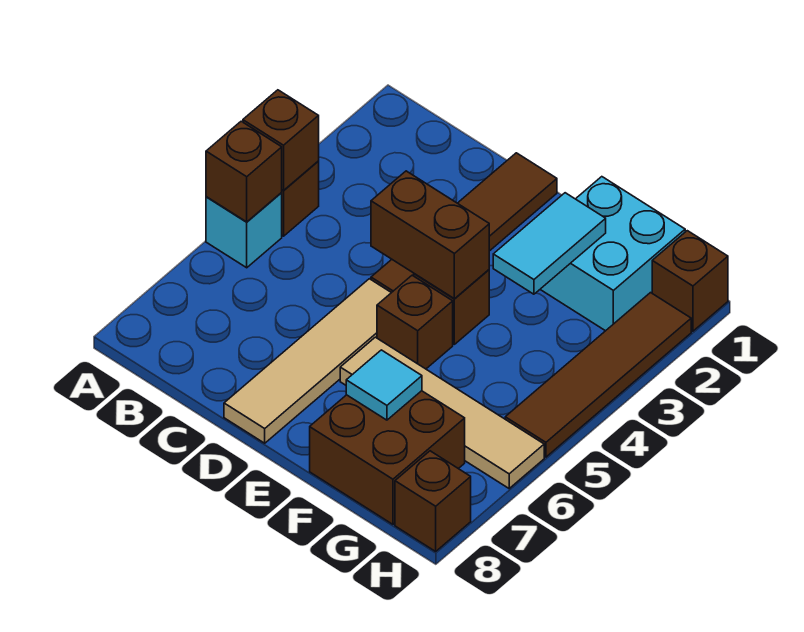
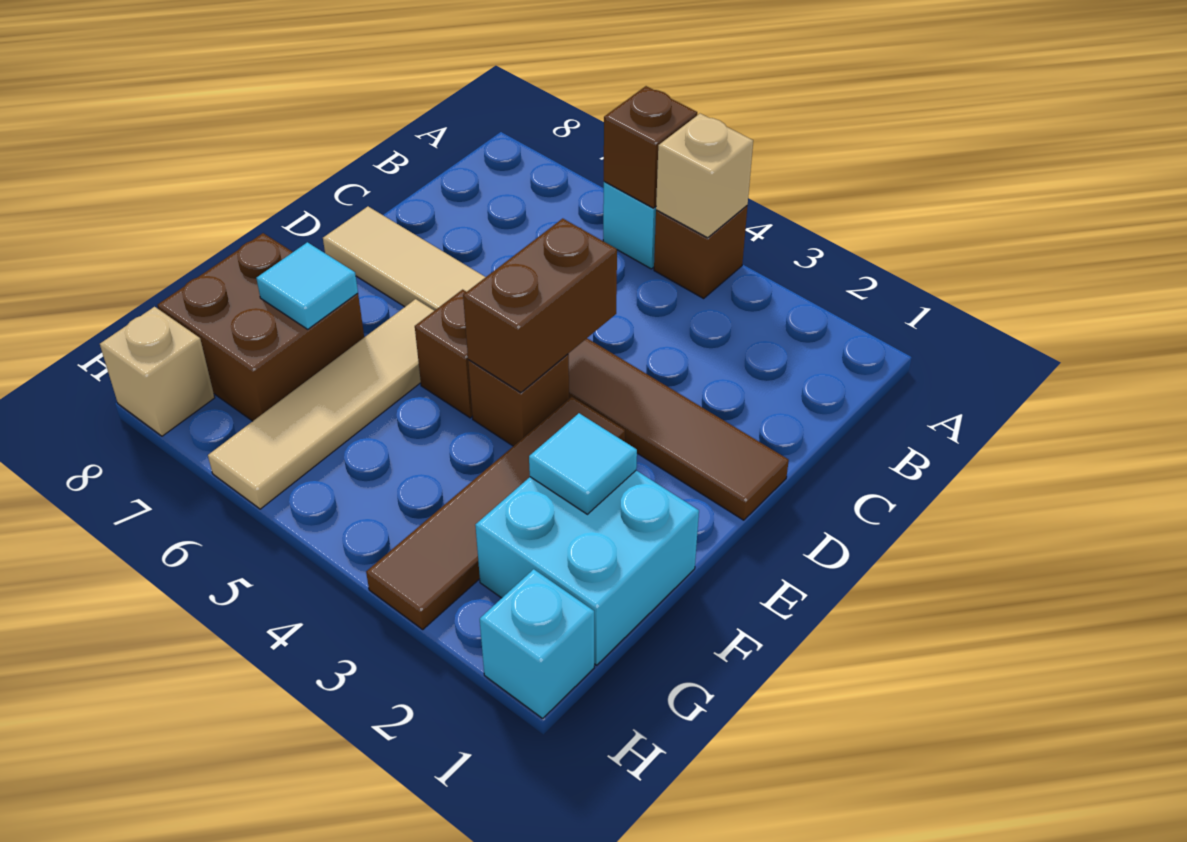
brown 1x1 brick [243,90,319,190] -> tan 1x1 brick [656,114,753,238]
cyan 1x2 tile [493,193,606,294] -> cyan 1x1 tile [529,413,637,514]
brown 1x1 brick [652,231,728,331] -> cyan 1x1 brick [480,569,594,718]
brown 1x4 tile [505,293,691,457] -> brown 1x4 tile turned to [366,397,625,629]
brown 1x1 brick [395,451,471,551] -> tan 1x1 brick [100,307,215,436]

